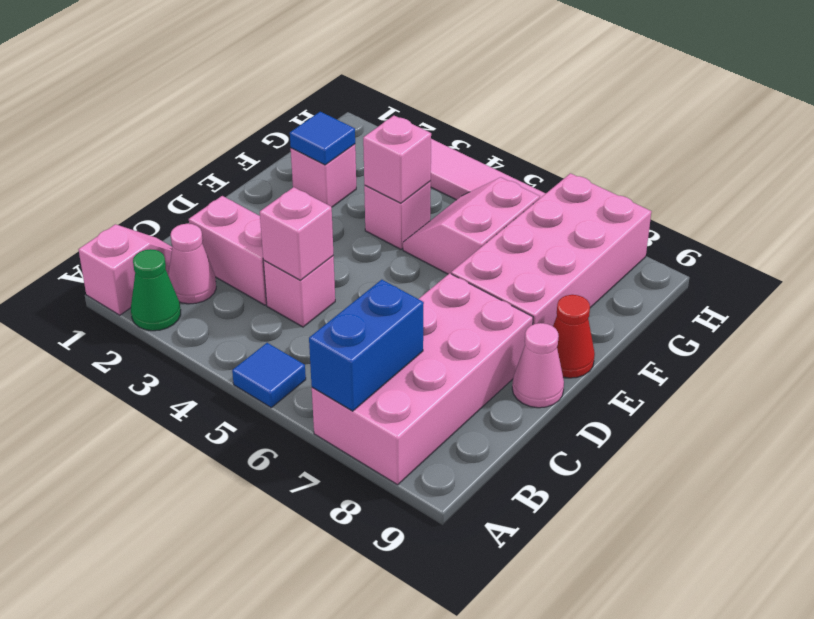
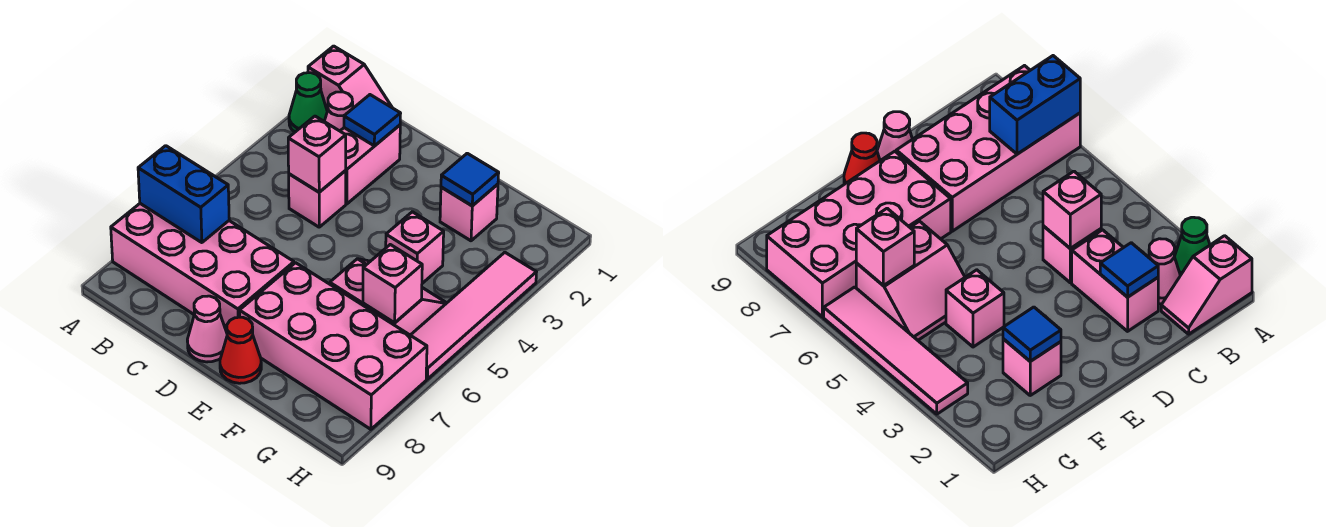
blue 1x1 tile [232,343,306,408] -> blue 1x1 tile moved to [344,95,401,146]
pink 1x1 brick [363,116,431,203] -> pink 1x1 brick moved to [363,245,422,323]

